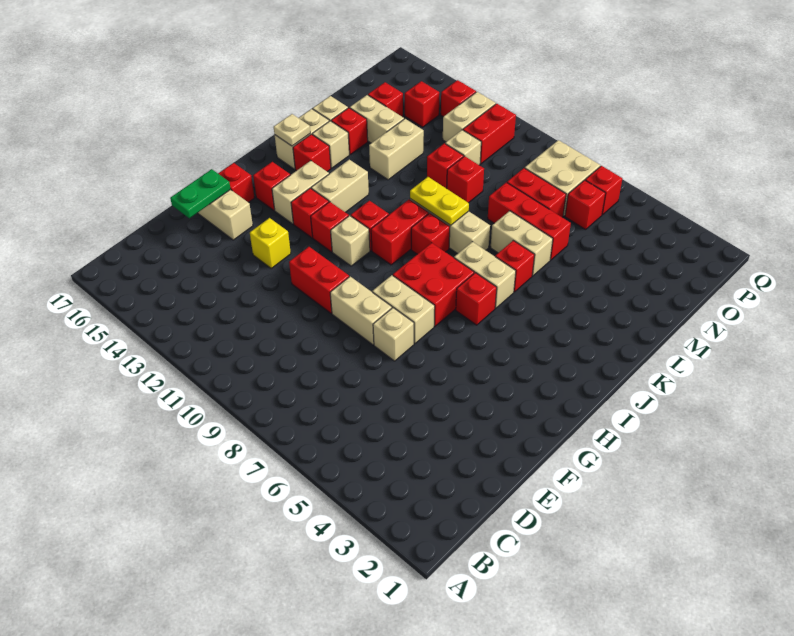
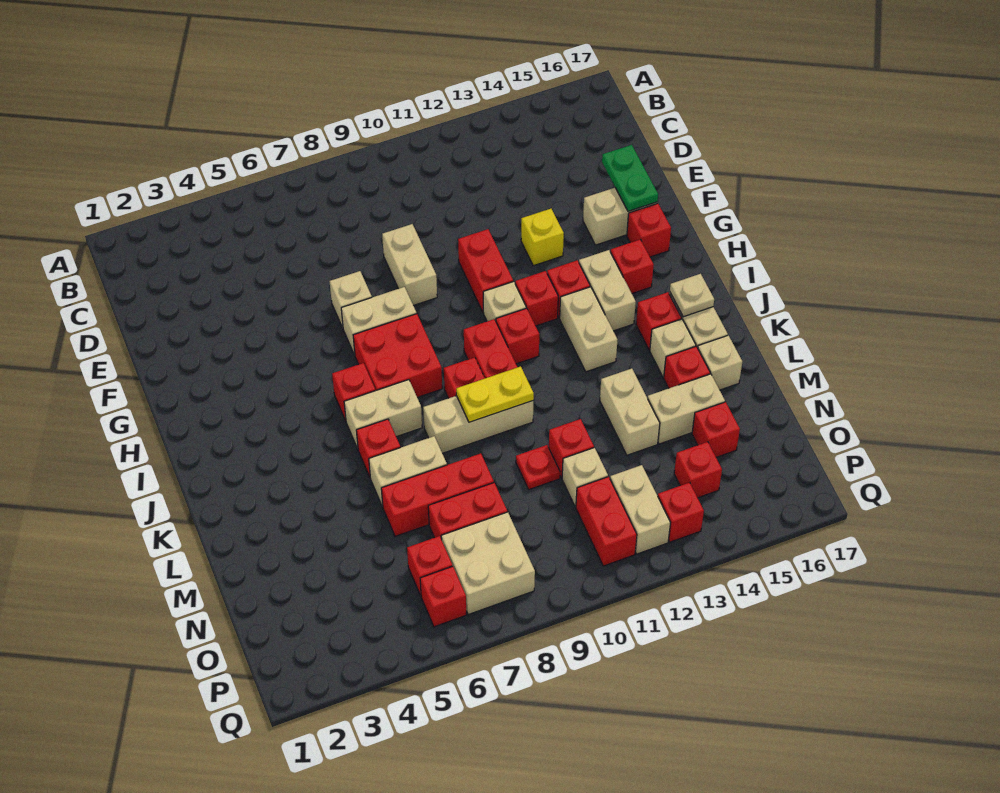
tan 1x2 brick [330,277,392,345] -> tan 1x2 brick turned to [382,224,437,305]
red 1x2 brick [289,247,349,313] -> red 1x2 brick turned to [458,229,513,312]
red 1x1 brick [447,156,484,203] -> red 1x1 plate [516,445,560,490]

